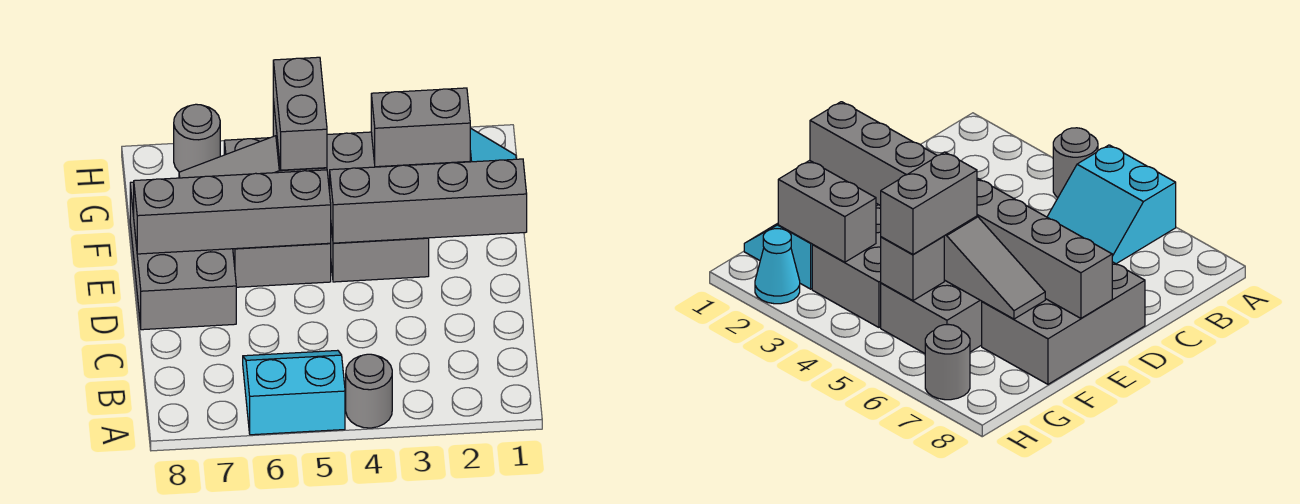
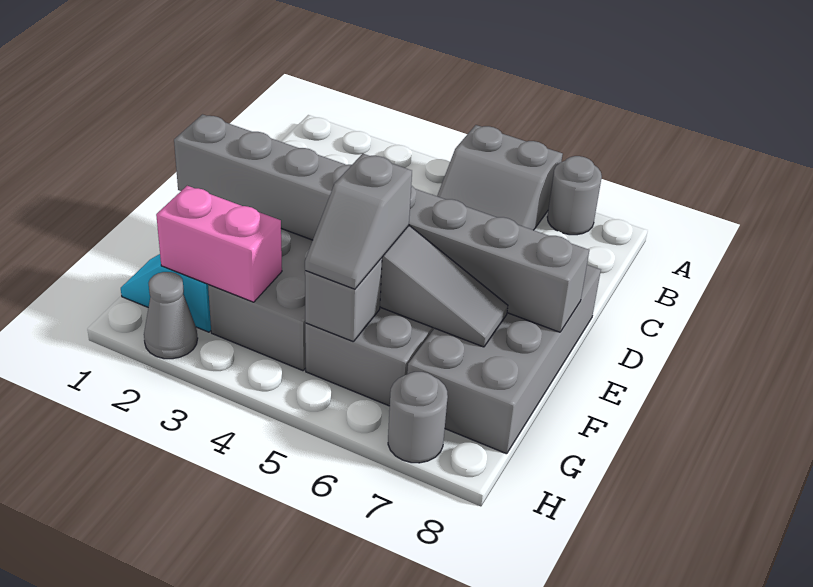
grey 1x1 round brick [346,354,392,428] -> grey 1x1 round brick moved to [547,156,602,235]
cyan 2x2 slope [243,350,345,435] -> grey 2x2 slope [437,125,563,230]
grey 2x3 brick [130,182,236,330] -> grey 2x4 brick [407,265,601,454]
grey 1x2 brick [273,57,327,170] -> grey 1x2 slope [305,154,412,289]
grey 1x2 brick [371,88,470,167] -> pink 1x2 brick [156,186,282,302]
cyan 1x1 cone [755,229,800,304] -> grey 1x1 cone [144,272,198,359]

